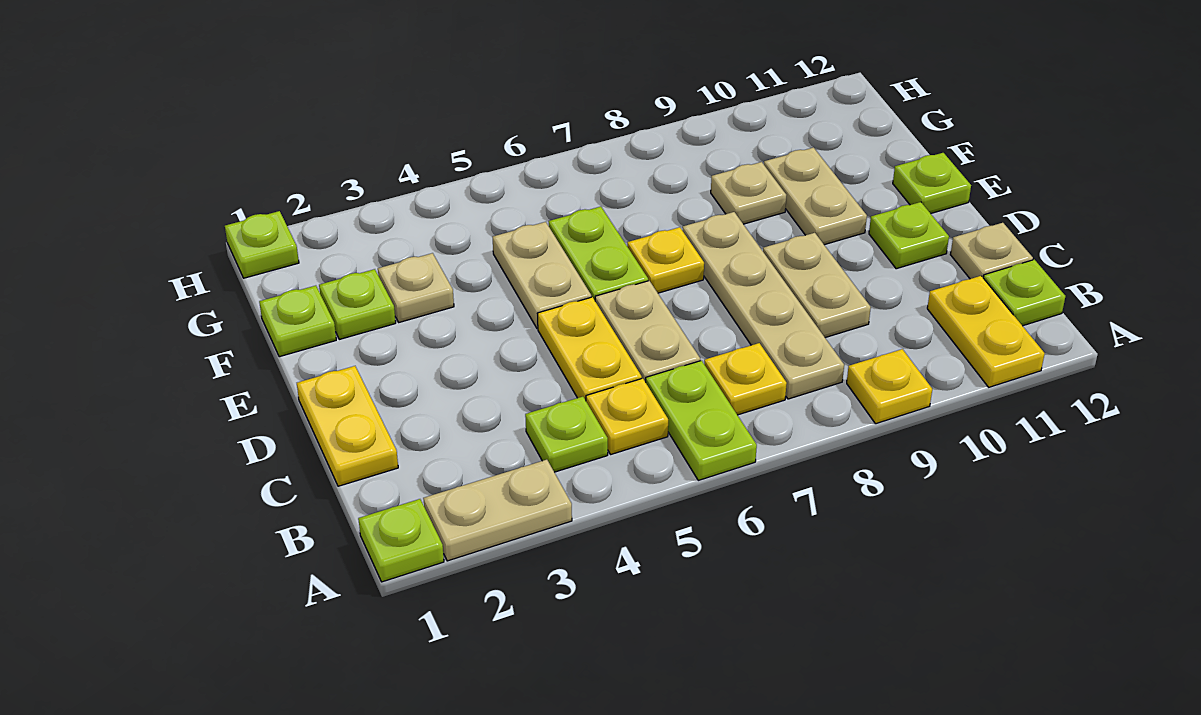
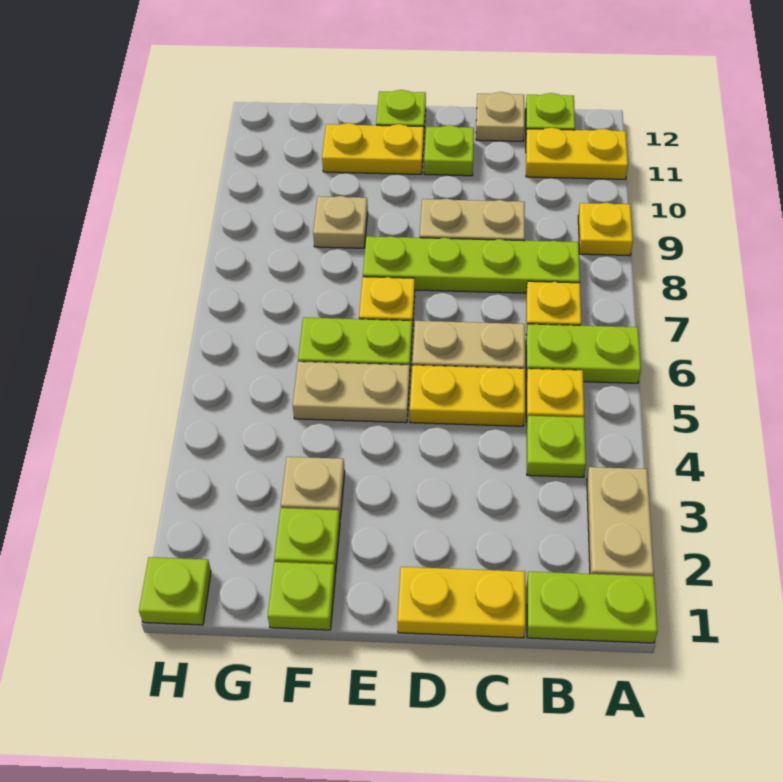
lime 1x1 plate [358,499,444,582] -> lime 1x2 plate [527,572,657,643]
tan 1x4 plate [682,212,844,399] -> lime 1x4 plate [363,236,580,293]
tan 1x2 plate [764,147,867,245] -> none
none -> yellow 1x2 plate [322,123,424,174]

